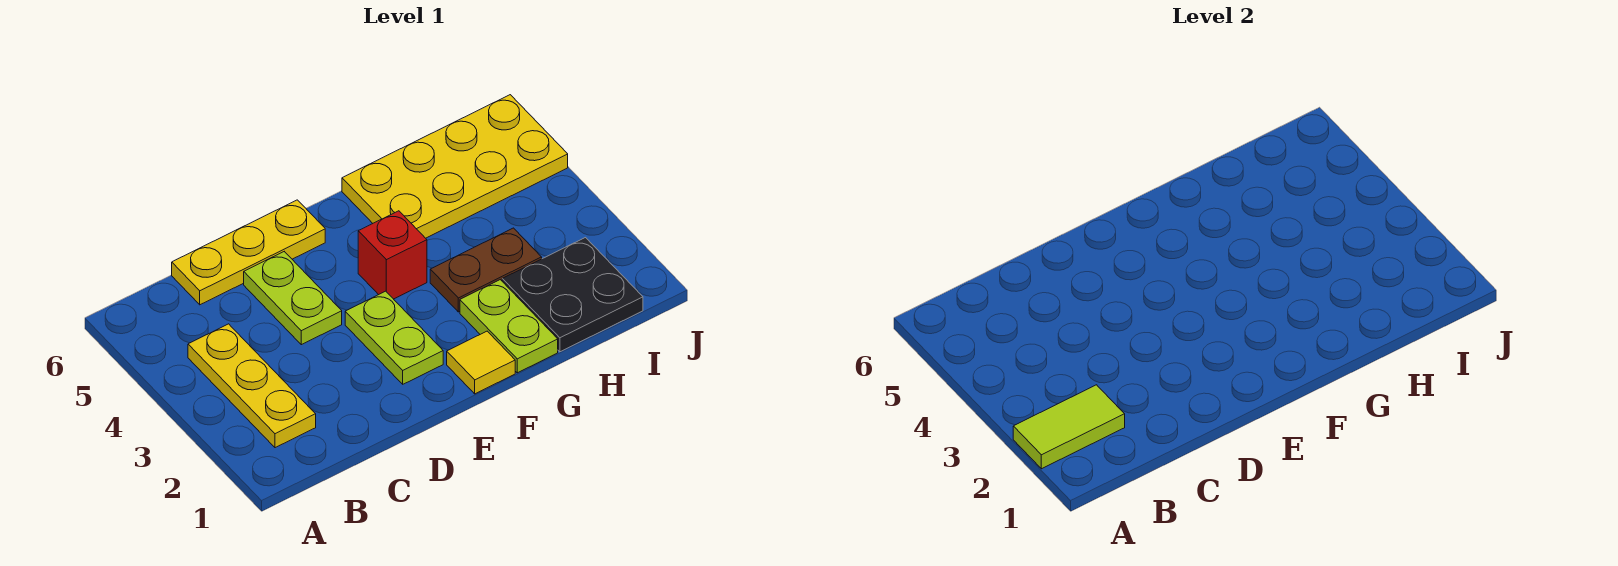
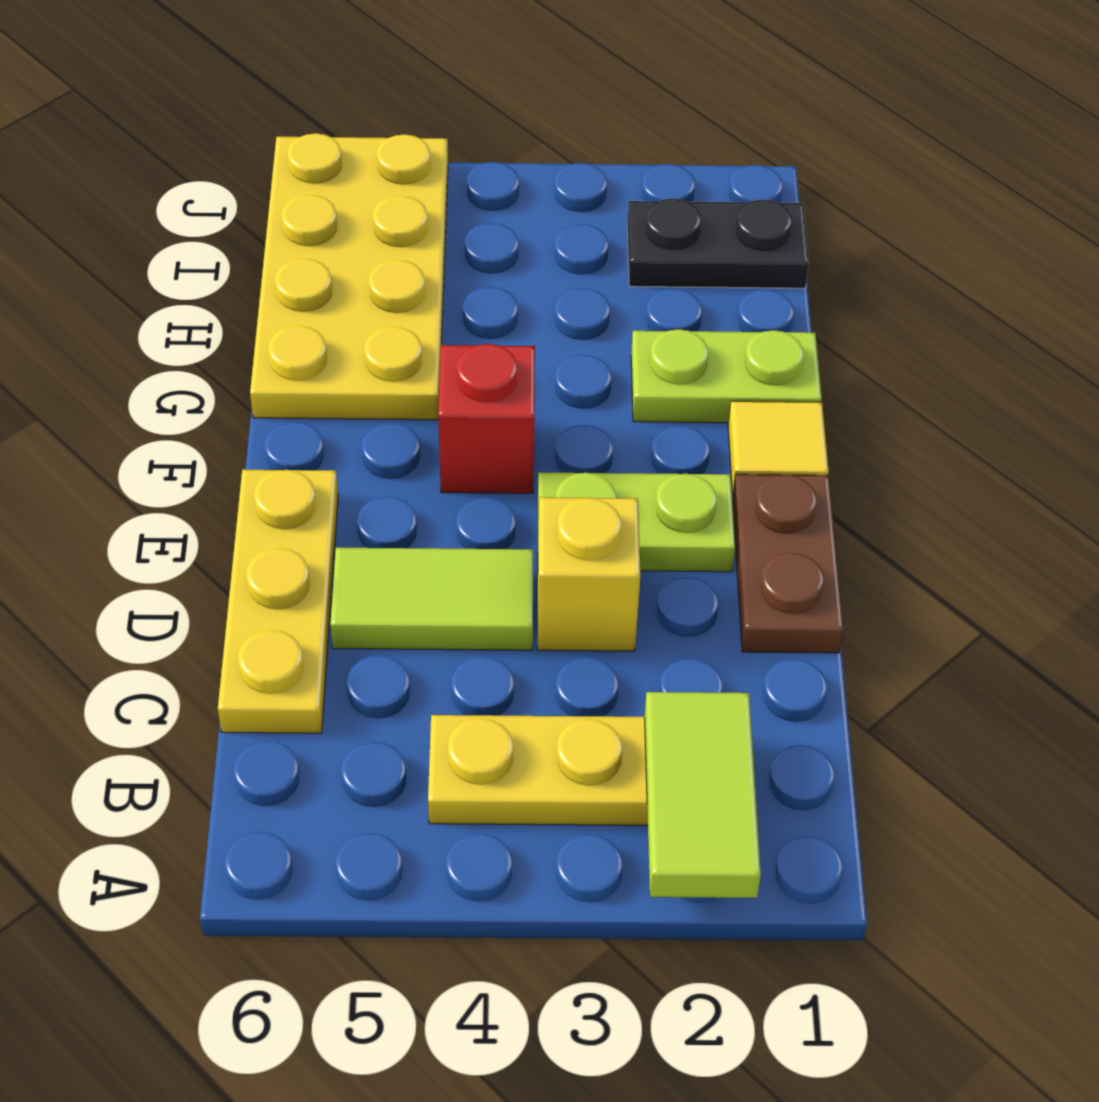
none -> yellow 1x1 brick [538,497,640,651]
lime 1x2 plate [244,252,342,345] -> lime 1x2 tile [330,548,533,650]
brown 1x2 plate [430,228,542,312] -> brown 1x2 plate moved to [733,474,844,653]
black 2x2 plate [502,238,643,352] -> black 1x2 plate [627,198,809,288]

